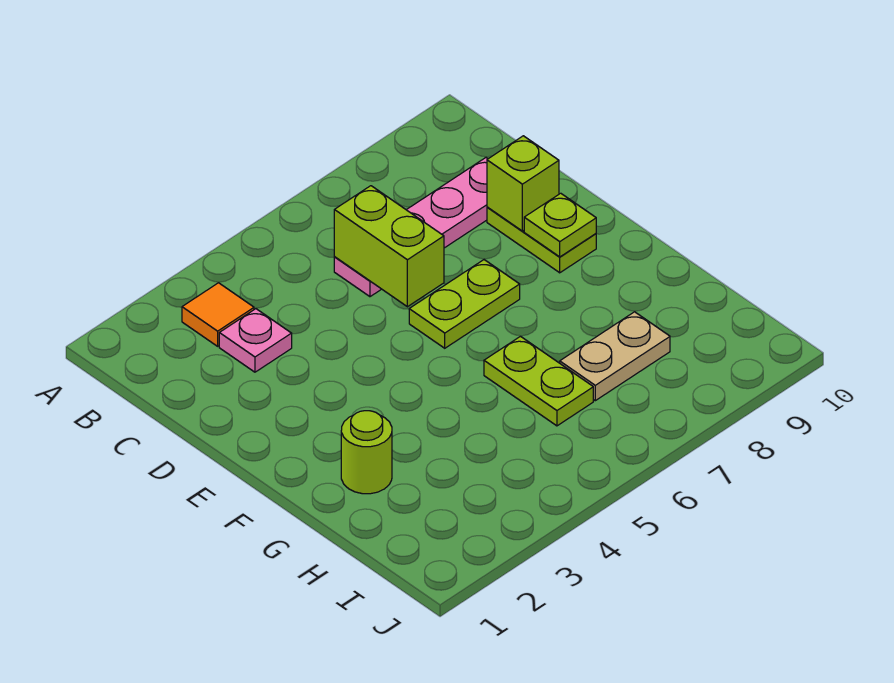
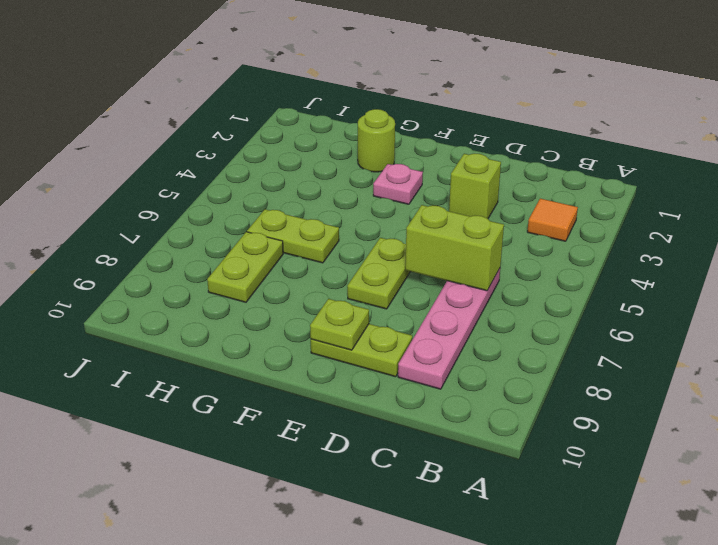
pink 1x1 plate [219,309,292,372] -> pink 1x1 plate moved to [373,164,423,204]
lime 1x1 brick [487,136,559,231] -> lime 1x1 brick moved to [449,153,501,218]
tan 1x2 plate [560,312,670,401] -> lime 1x2 plate [207,232,283,302]

